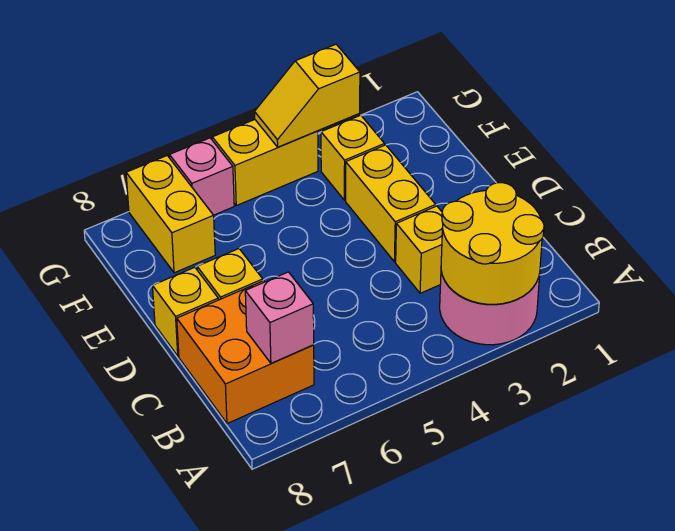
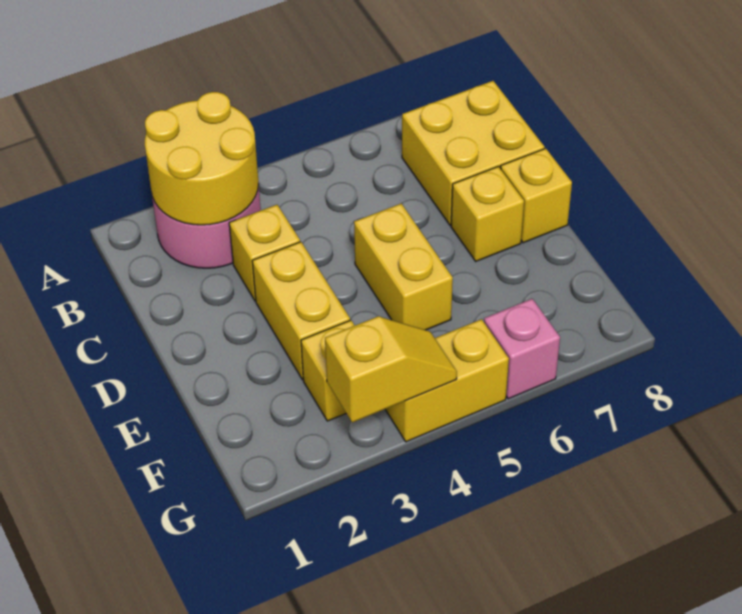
orange 2x2 brick [177,281,314,424] -> yellow 2x2 brick [402,81,545,225]
pink 1x1 brick [245,272,314,363] -> none
yellow 1x2 brick [126,156,215,273] -> yellow 1x2 brick moved to [354,204,453,330]

